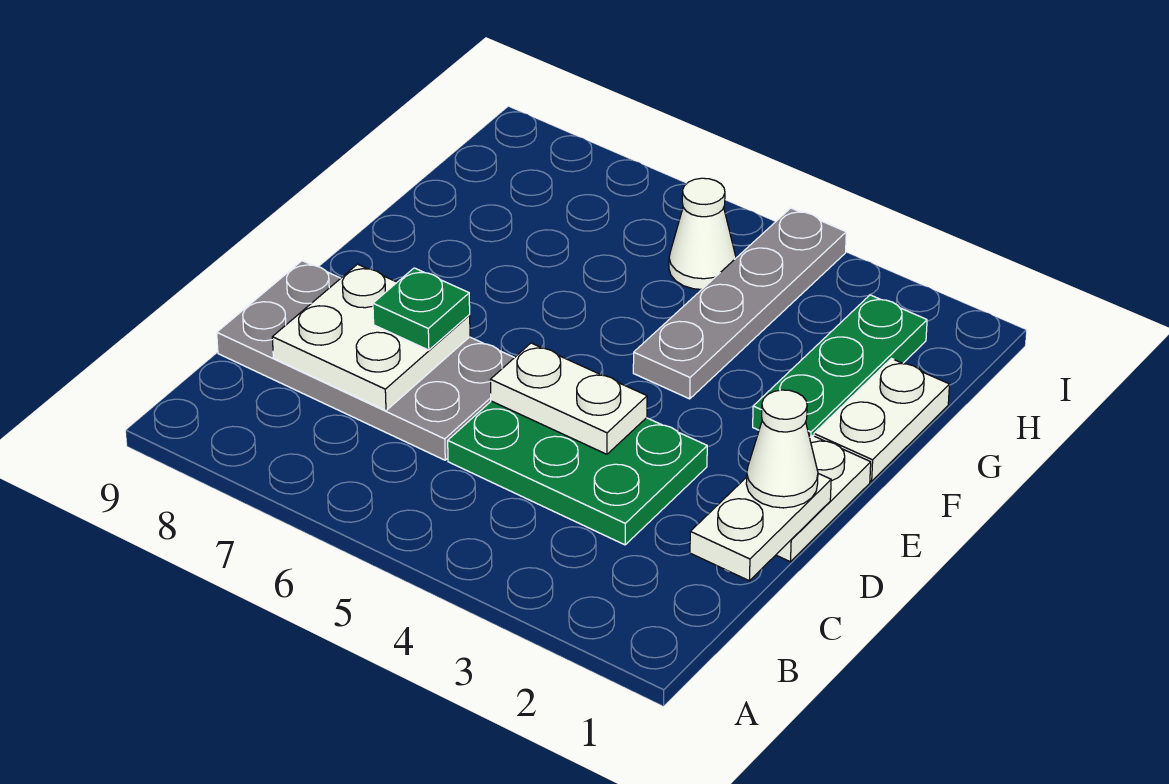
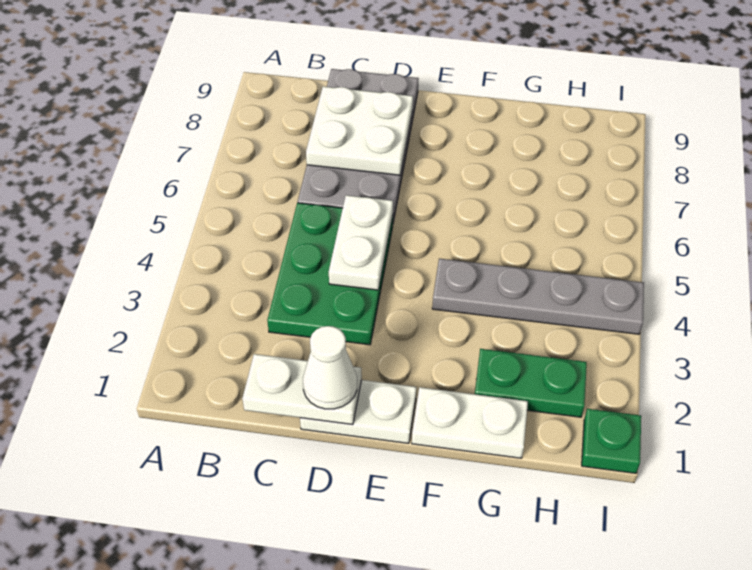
green 1x1 plate [373,268,470,350] -> green 1x1 plate moved to [582,409,641,473]
green 1x3 plate [753,295,927,437] -> green 1x2 plate [475,349,587,417]
white 1x1 cone [669,178,736,289] -> none

